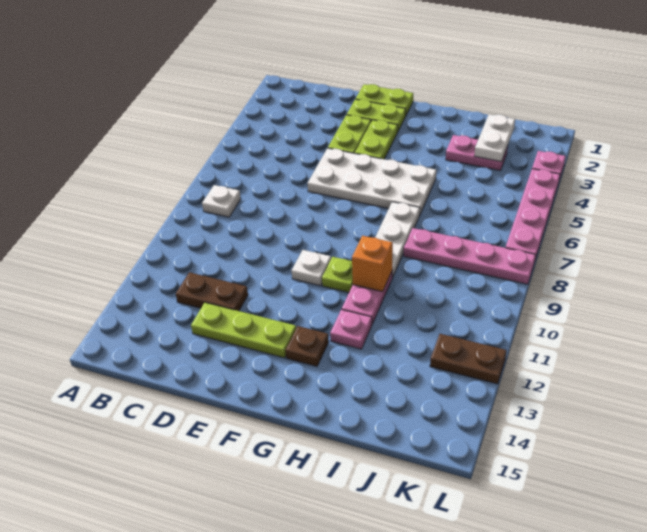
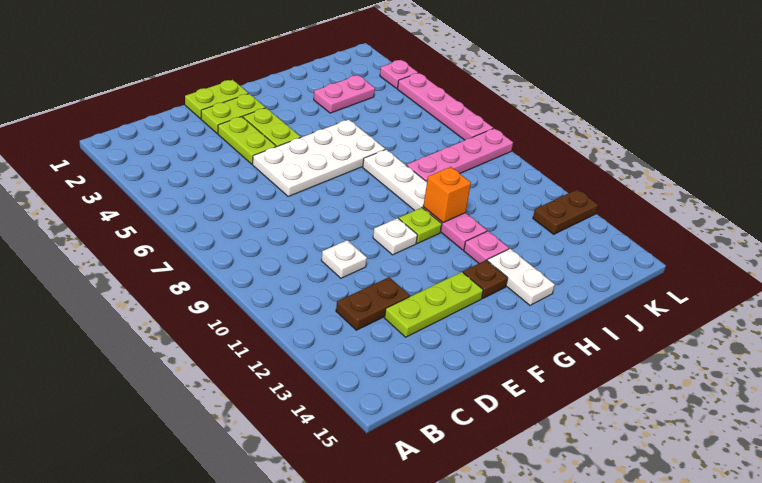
white 1x1 plate [202,185,241,217] -> white 1x1 plate moved to [321,240,367,278]
white 1x2 plate [474,114,515,162] -> white 1x2 plate moved to [487,249,555,305]

